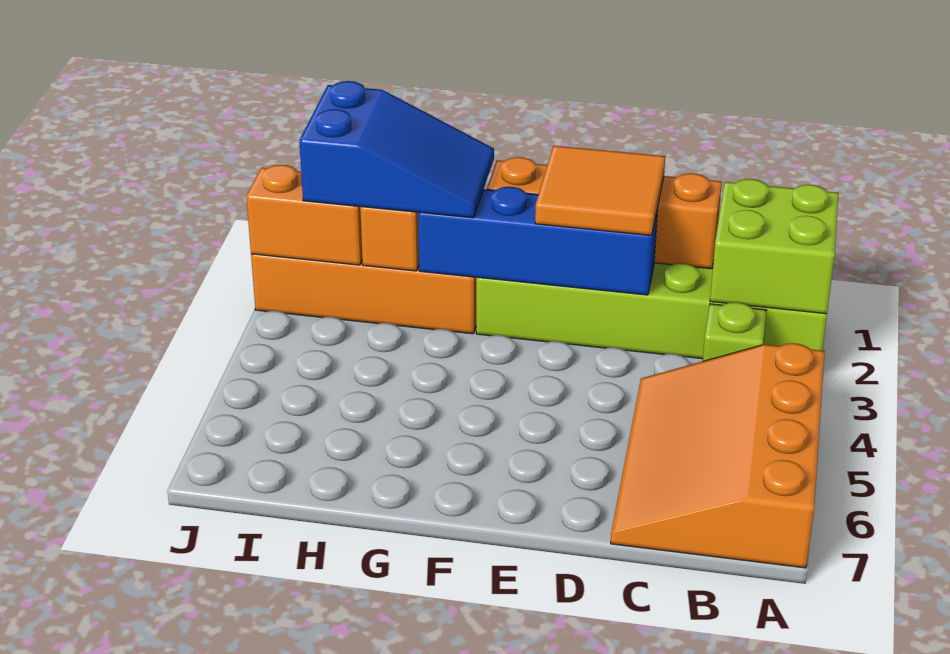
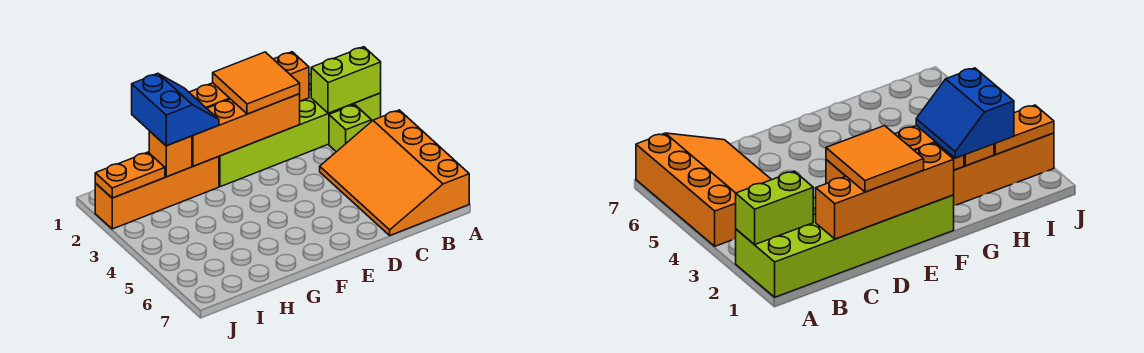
lime 2x2 brick [710,179,839,314] -> lime 1x2 brick [311,47,381,113]
blue 1x4 brick [418,187,658,295] -> orange 1x4 brick [192,94,300,166]
blue 2x3 slope [299,81,494,218] -> blue 2x2 slope [132,73,219,146]
orange 1x2 brick [246,165,362,265] -> orange 1x2 plate [95,152,165,198]

